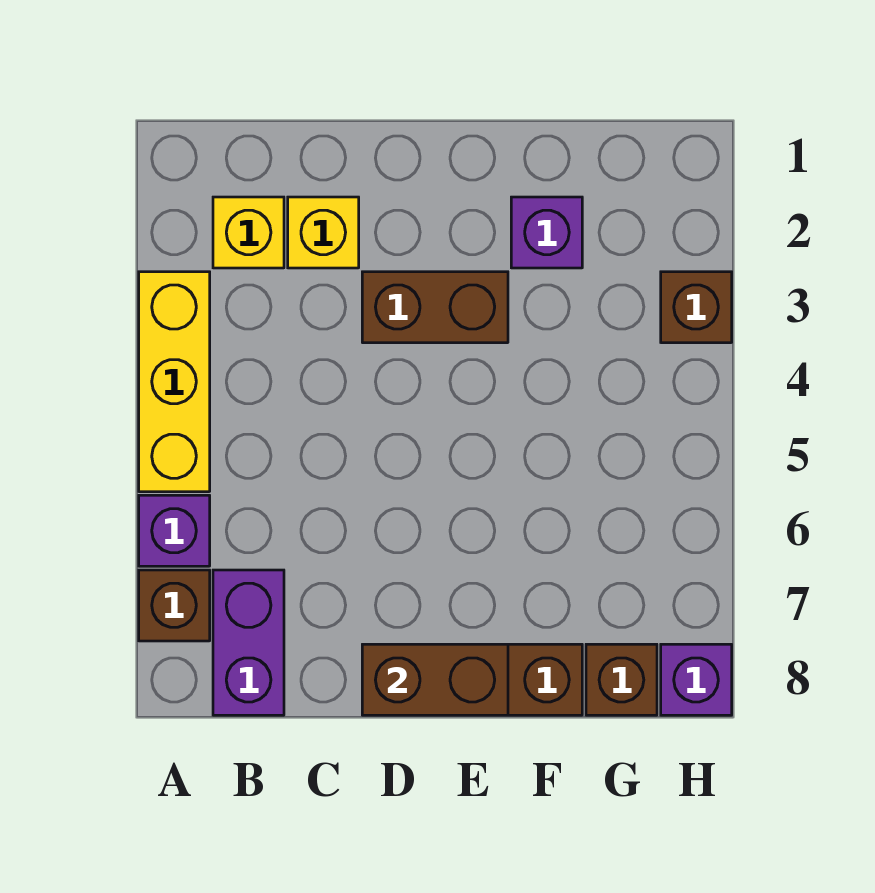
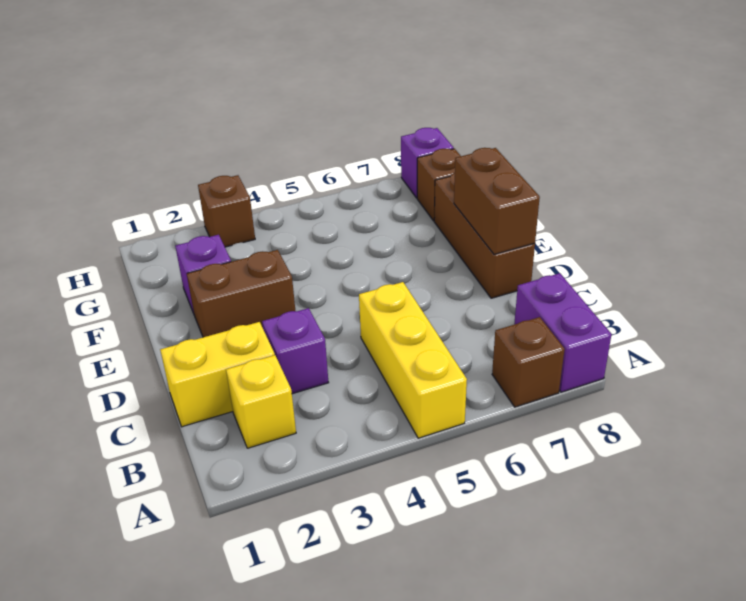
yellow 1x3 brick [139,272,210,492] -> yellow 1x3 brick turned to [359,282,467,438]
purple 1x1 brick [139,495,210,566] -> purple 1x1 brick moved to [262,308,329,394]
purple 1x2 brick [213,570,284,715] -> purple 1x2 brick turned to [514,273,612,392]
yellow 1x1 brick [288,197,359,268] -> yellow 1x2 brick [160,322,275,427]
brown 1x2 brick [362,272,508,343] -> brown 1x2 brick turned to [187,250,295,337]

